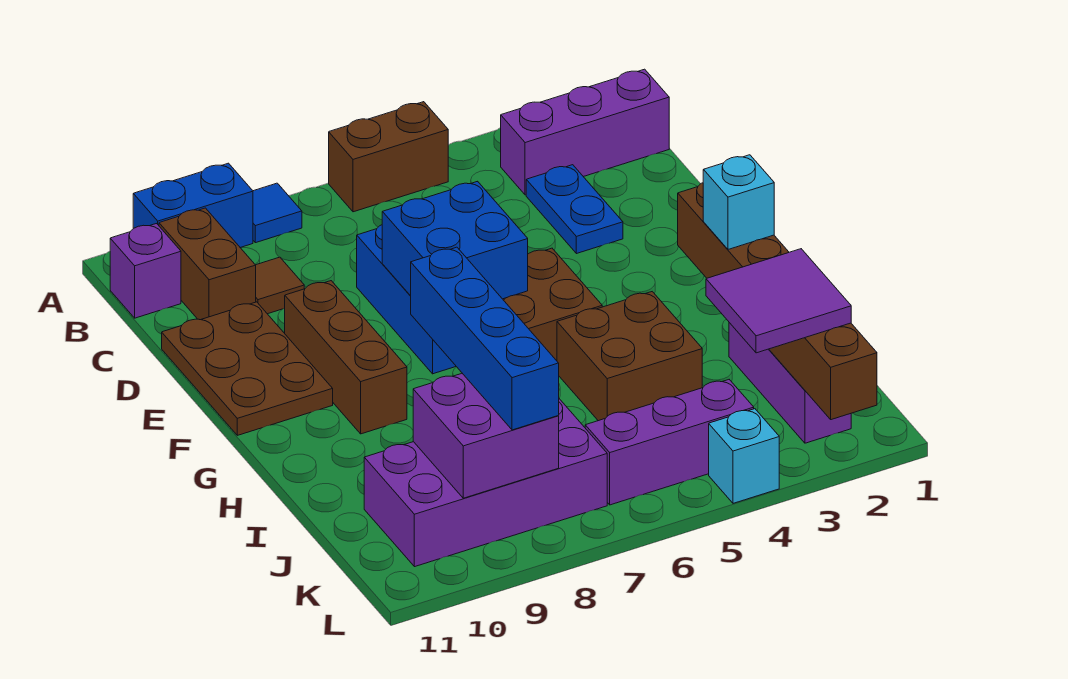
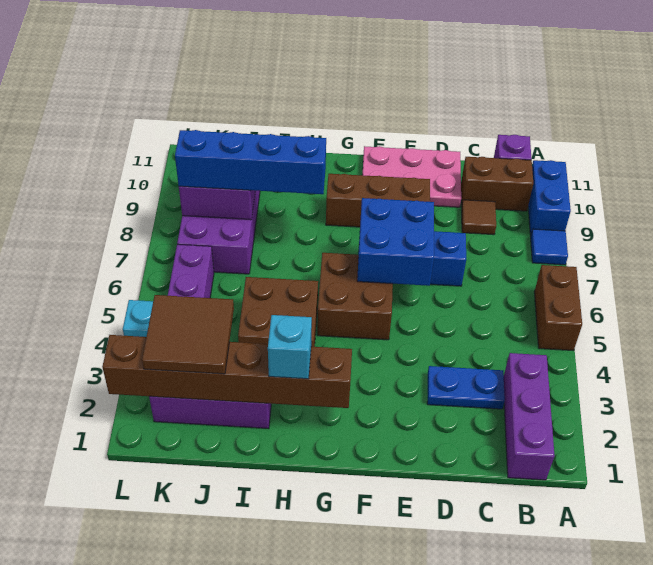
brown 2x3 plate [162,302,333,435] -> pink 2x3 plate [363,146,461,207]
purple 2x2 tile [706,249,851,353] -> brown 2x2 tile [142,295,234,374]

